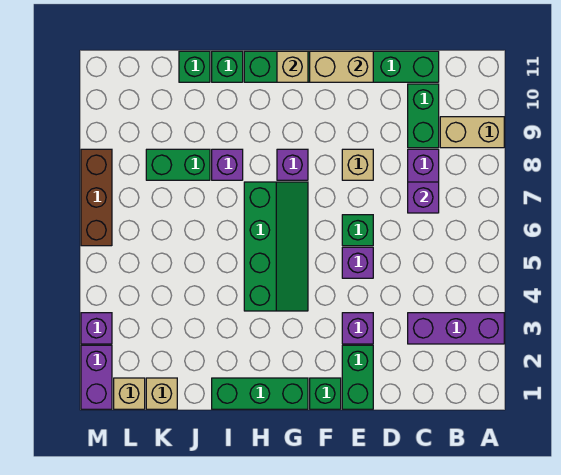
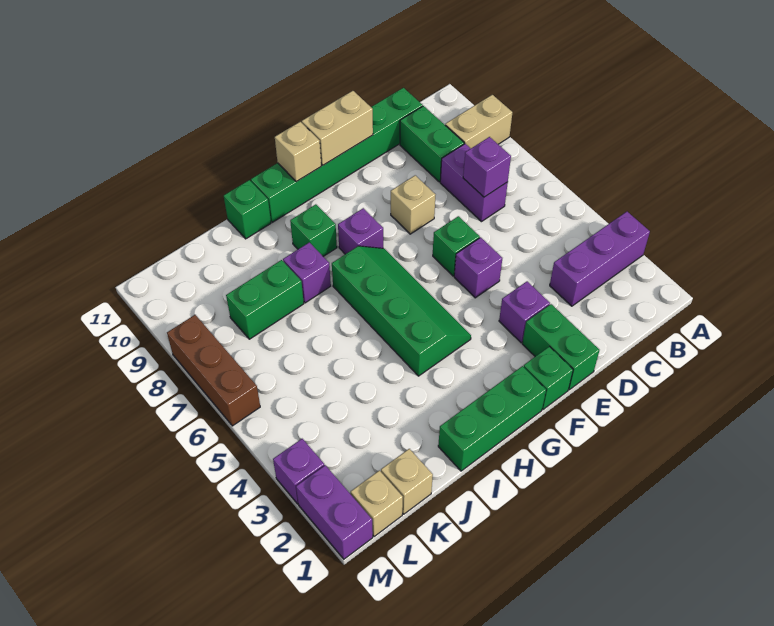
green 1x1 brick [179,51,210,82] -> green 1x1 brick moved to [290,204,337,256]

